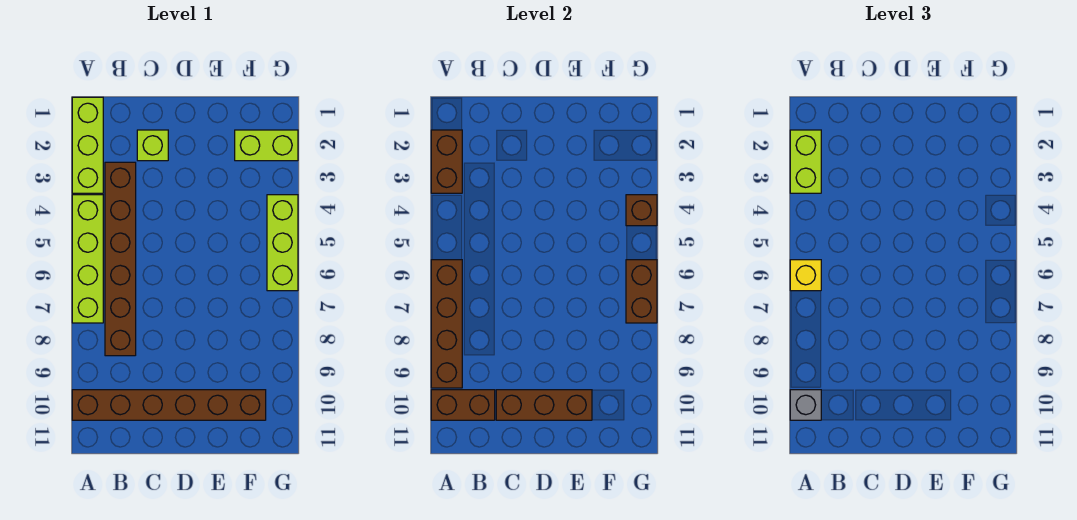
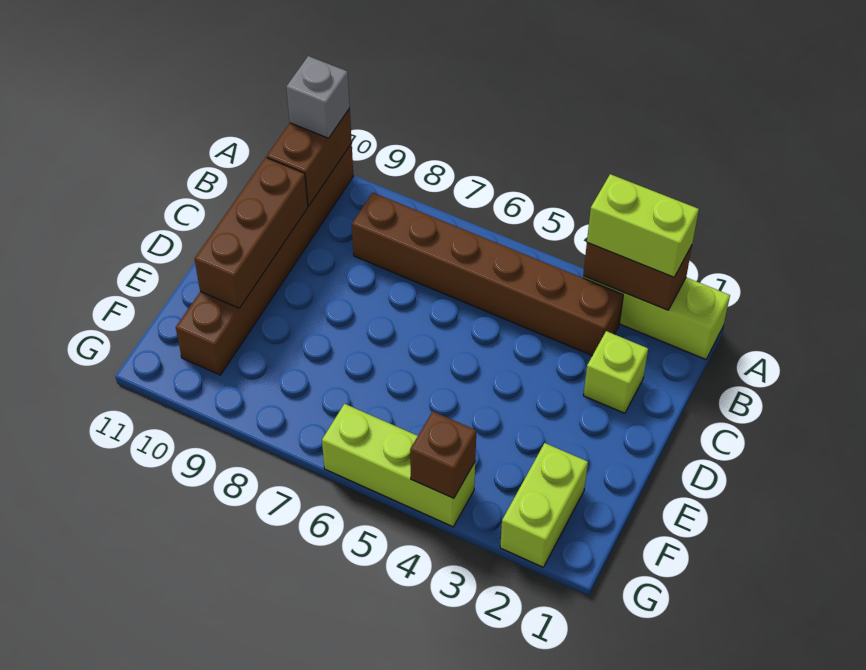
lime 1x4 brick [72,195,103,323] -> none
brown 1x4 brick [431,260,462,388] -> none
yellow 1x1 brick [790,260,821,291] -> none
brown 1x2 brick [626,260,657,323] -> none

